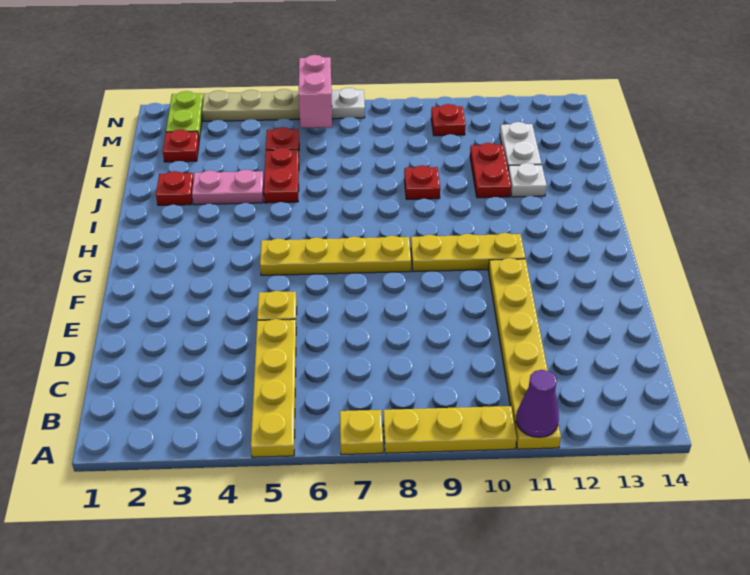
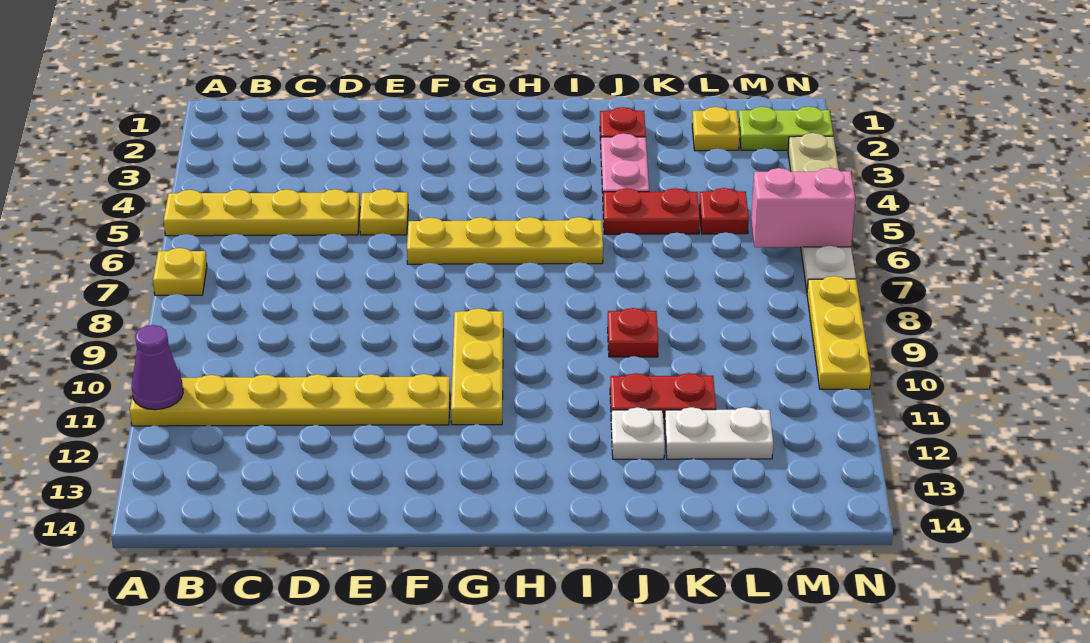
yellow 1x3 plate [383,406,517,453] -> yellow 1x3 plate moved to [807,276,871,389]
yellow 1x4 plate [260,236,411,275] -> yellow 1x4 plate turned to [407,217,603,264]
red 1x1 plate [163,129,199,162] -> yellow 1x1 plate [692,107,740,151]
red 1x1 plate [431,104,466,136] -> none

